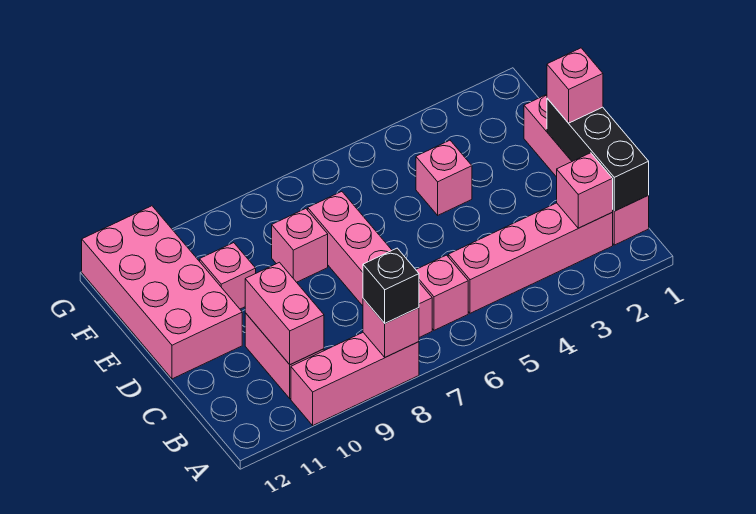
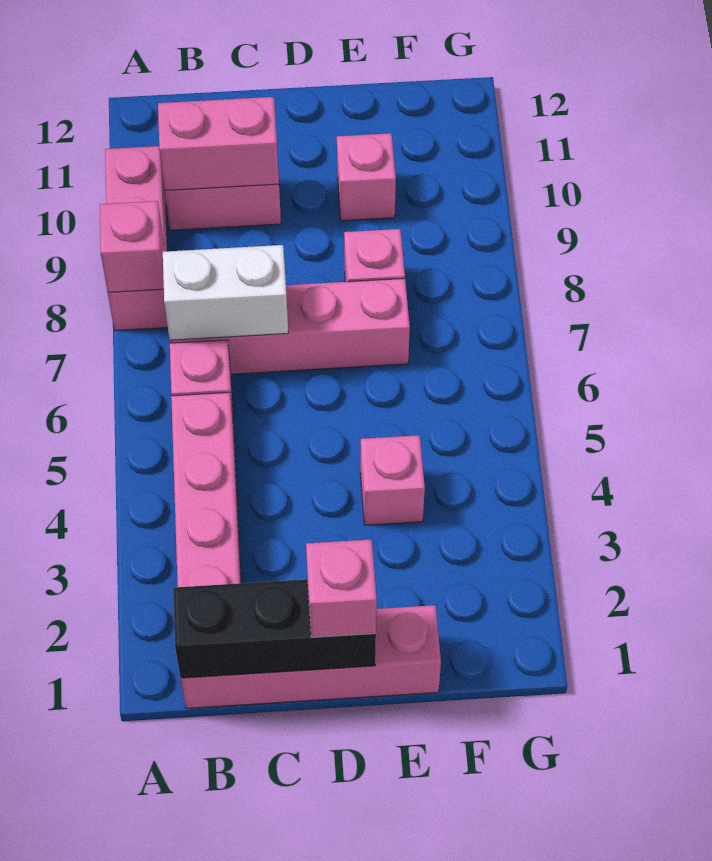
black 1x1 brick [363,248,419,323] -> none
pink 1x1 brick [557,153,613,228] -> none
none -> white 1x2 brick [163,245,288,340]
pink 2x4 brick [82,206,242,379] -> none

